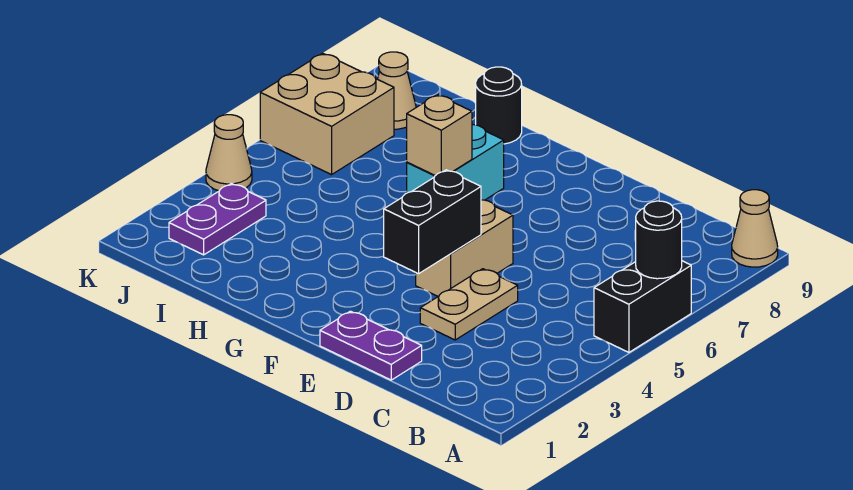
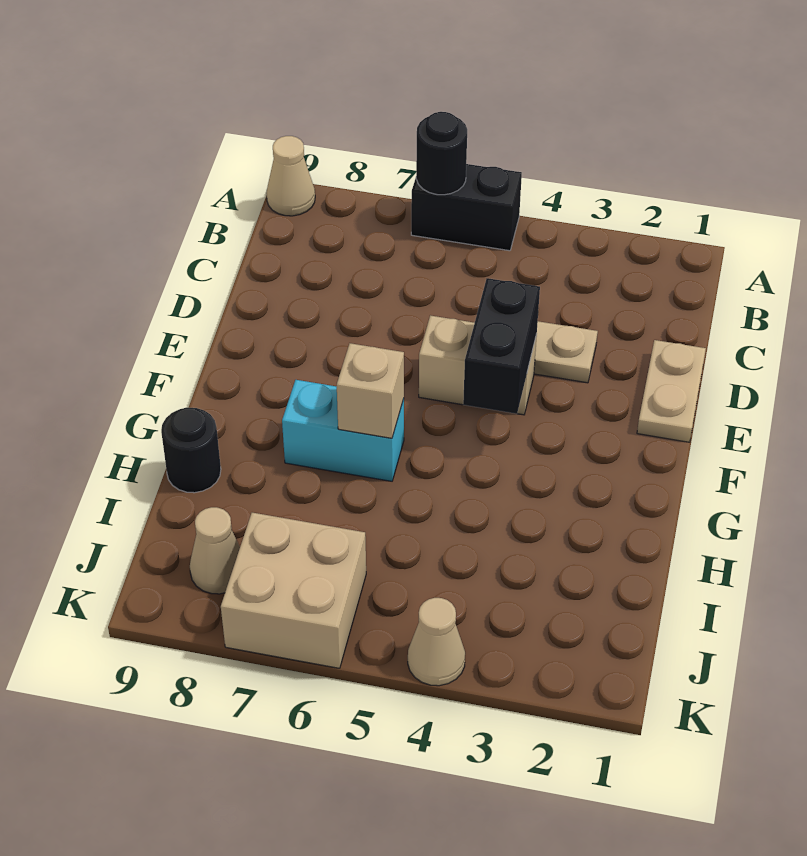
purple 1x2 plate [320,311,422,380] -> tan 1x2 plate [637,340,706,442]
black 1x2 brick [384,170,481,274] -> black 1x2 brick turned to [463,278,540,414]
purple 1x2 plate [169,184,266,255] -> none

